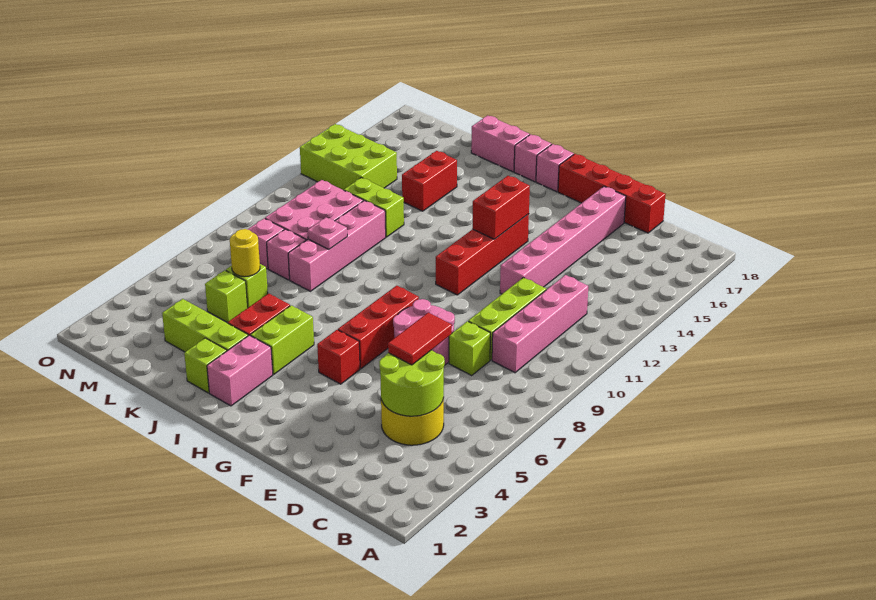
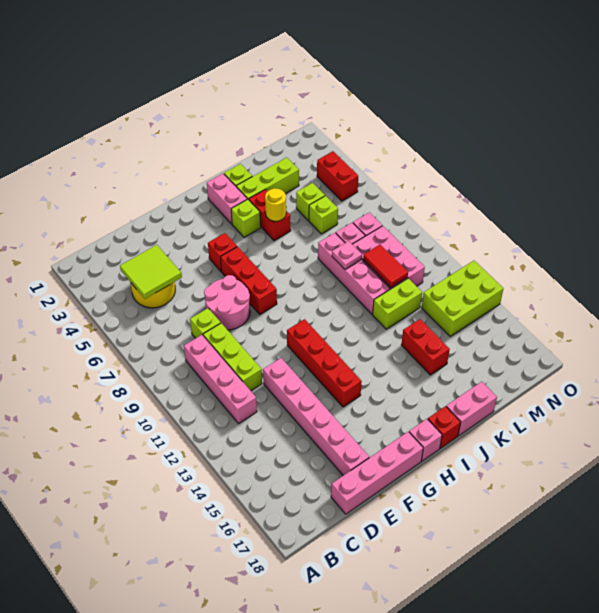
lime 2x2 round brick [379,350,445,416] -> lime 2x2 tile [120,245,182,299]
red 1x2 tile [388,313,452,365] -> red 1x2 tile moved to [363,245,408,287]
red 1x4 brick [558,154,666,233] -> pink 1x4 brick [331,432,423,514]
red 1x2 brick [472,176,530,239] -> red 1x2 brick moved to [317,151,358,201]
lime 1x2 brick [250,305,314,374] -> lime 1x1 brick [231,199,261,237]
pink 1x1 brick [514,134,552,182] -> red 1x1 brick [428,406,461,448]
yellow 1x1 round brick [230,229,260,277] -> yellow 1x1 round brick moved to [265,188,286,221]

